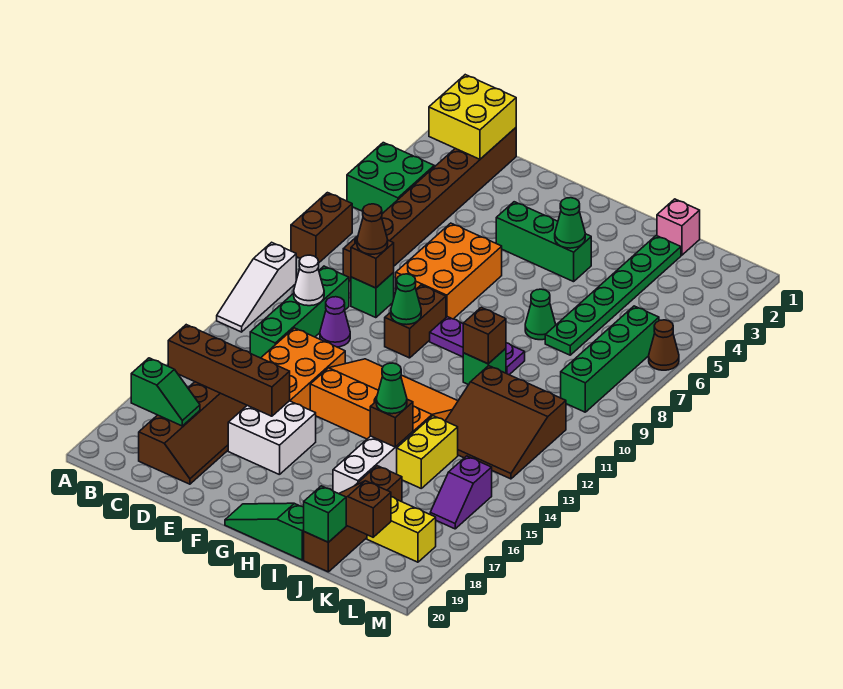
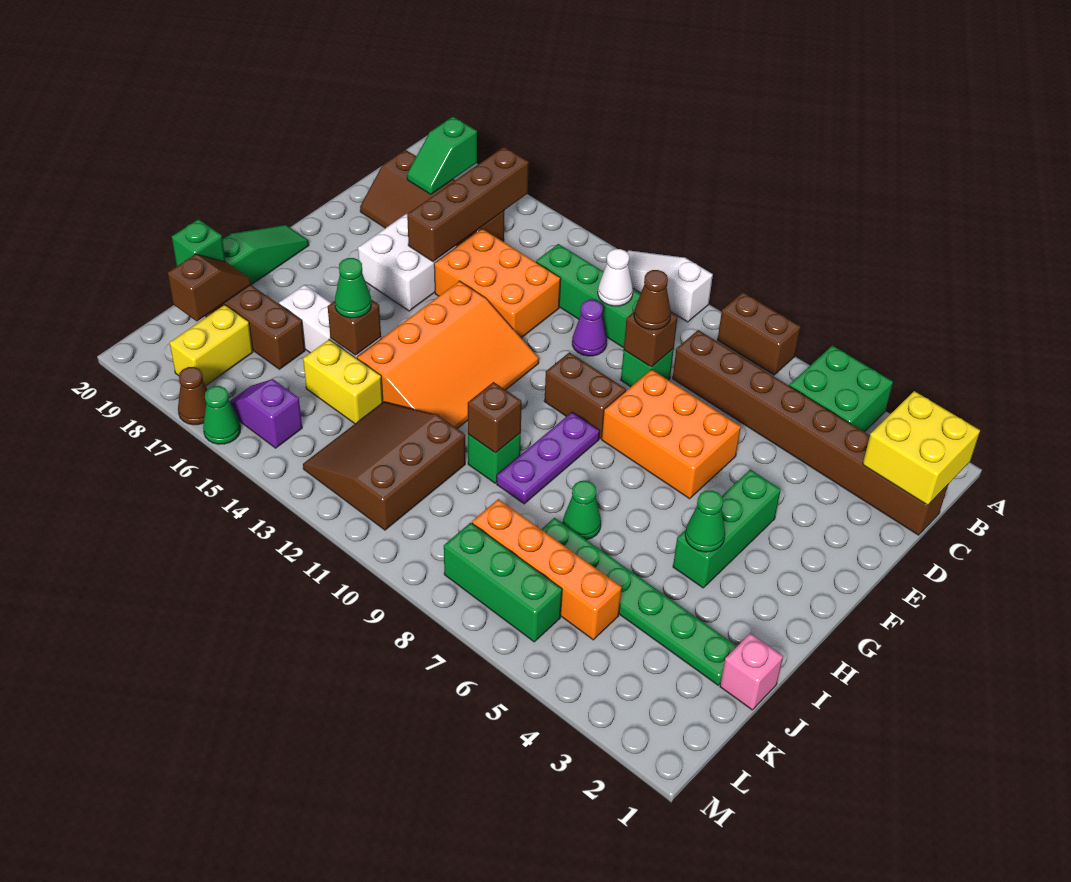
green 1x1 cone [391,274,421,325] -> green 1x1 cone moved to [203,386,241,444]
none -> orange 1x4 brick [472,499,622,640]
green 1x4 brick [561,306,659,412] -> green 1x3 brick [444,523,562,642]
brown 1x1 cone [649,320,679,370] -> brown 1x1 cone moved to [178,367,207,425]

